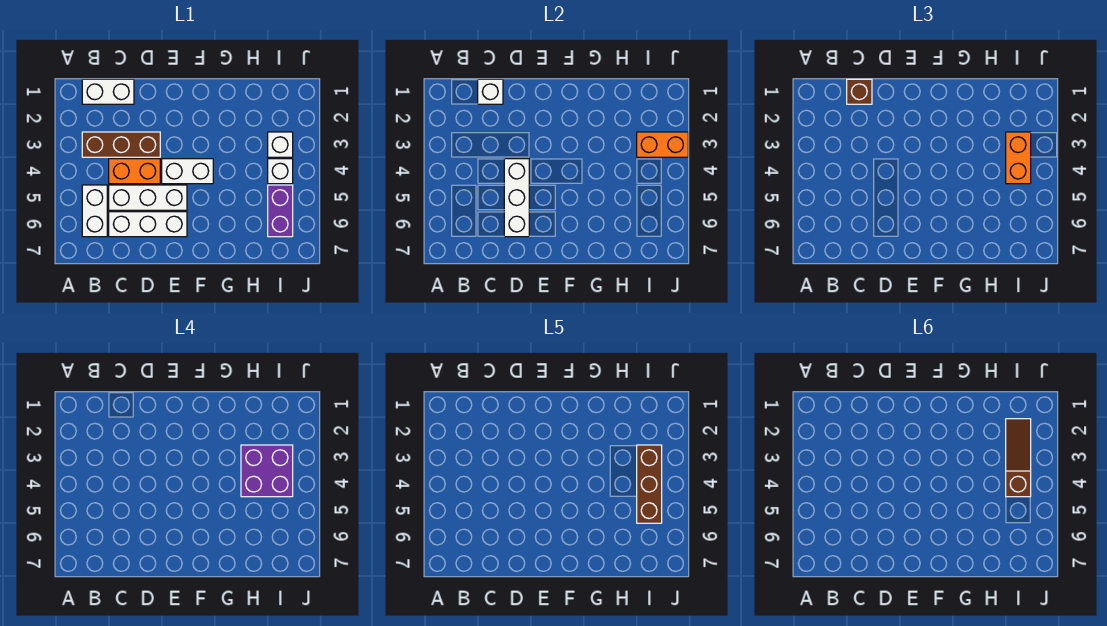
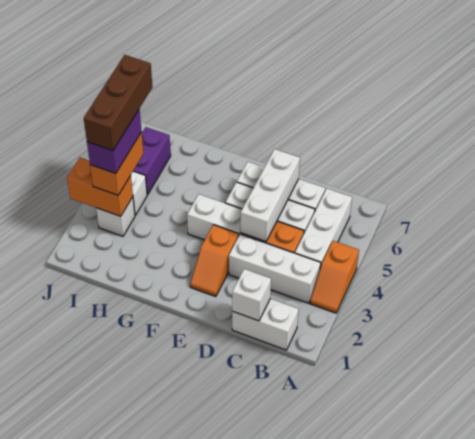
none -> orange 1x2 slope [310,241,359,313]
brown 1x3 brick [82,132,160,157] -> white 1x3 brick [229,234,321,303]
white 1x2 brick [82,185,107,237] -> white 1x3 brick [295,188,352,268]
brown 1x1 brick [847,79,872,104] -> none
none -> orange 1x2 slope [190,225,239,297]
purple 2x2 brick [241,445,293,497] -> purple 1x2 brick [87,109,142,174]
brown 1x3 slope [1006,419,1031,497] -> none

